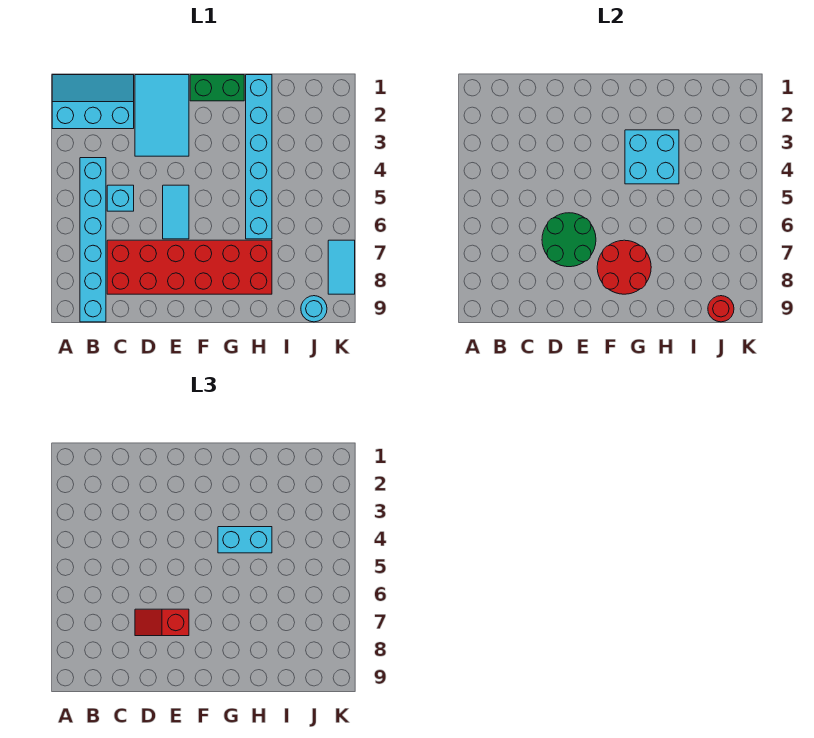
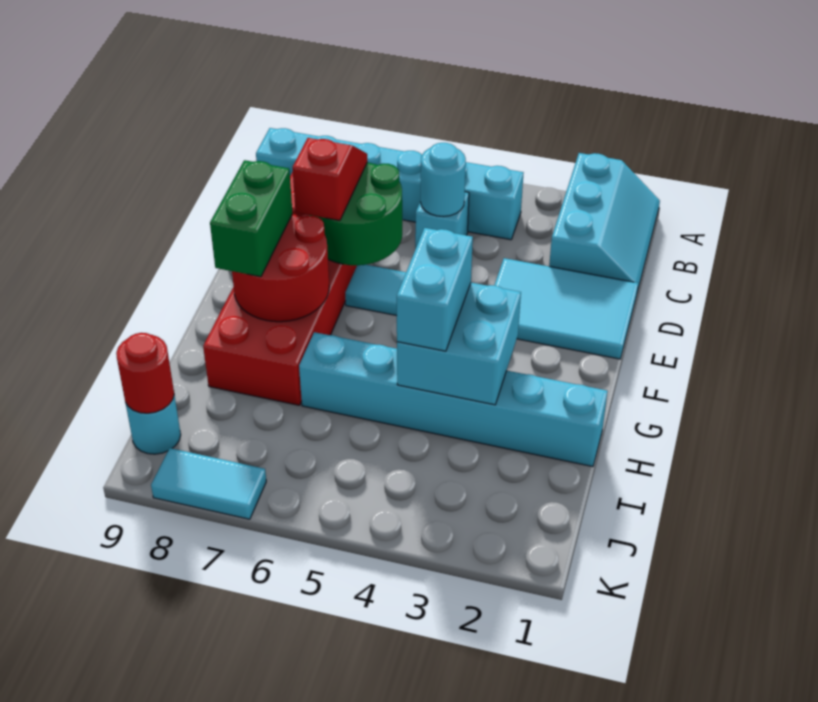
none -> cyan 1x1 round brick [421,143,466,216]
green 1x2 brick [190,75,244,101] -> green 1x2 brick moved to [210,160,293,277]

